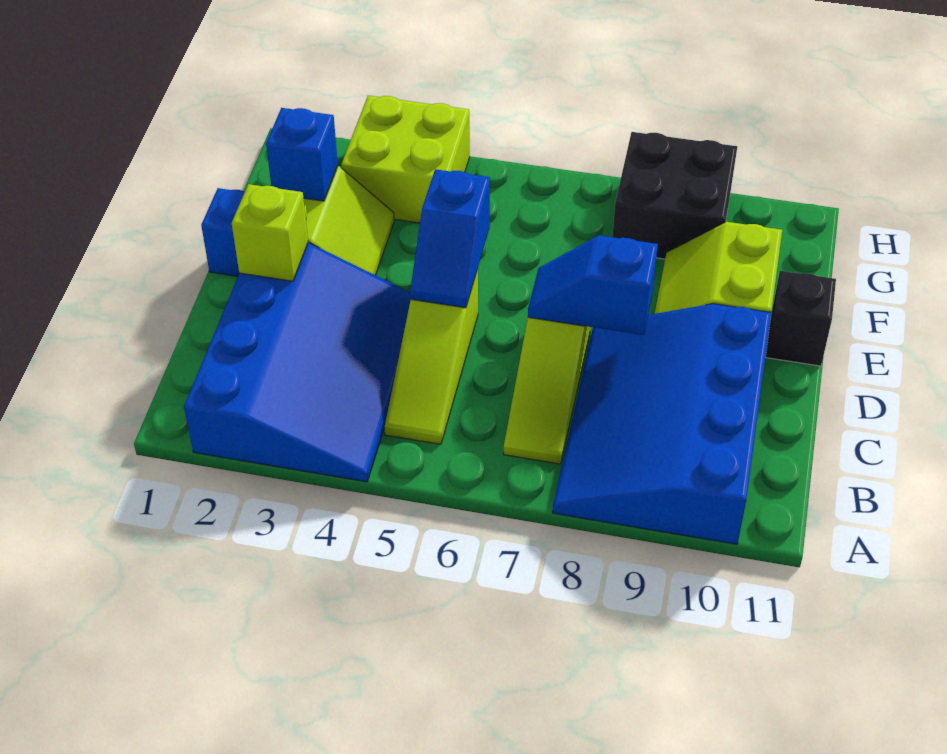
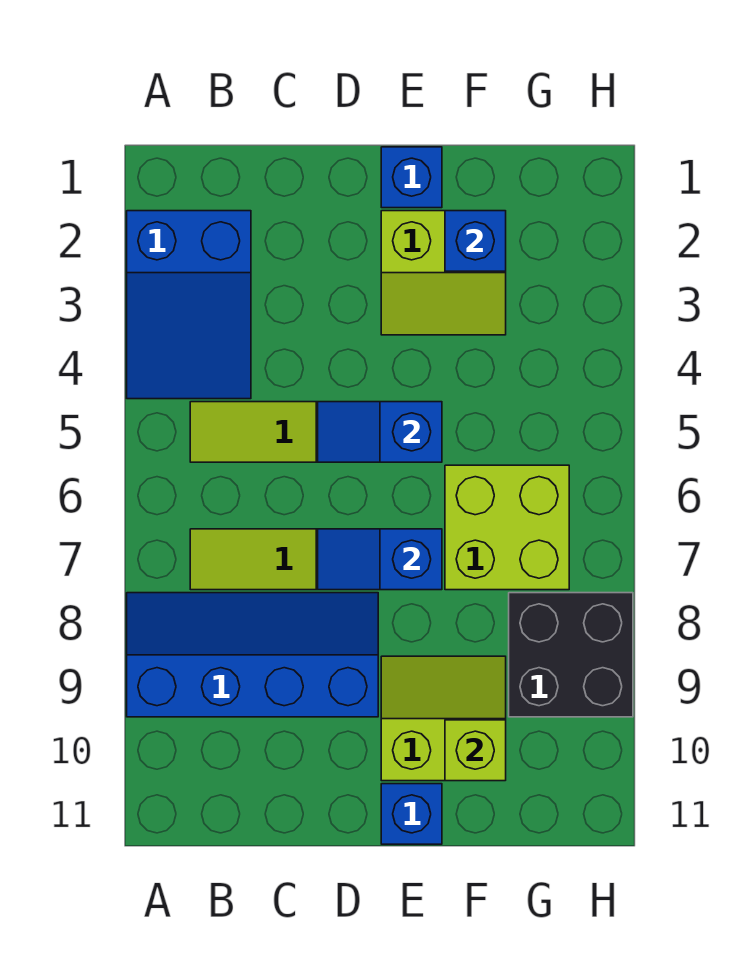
blue 3x4 slope [184,243,411,482] -> blue 2x3 slope [127,211,251,399]
blue 3x4 slope [553,304,771,544] -> blue 2x4 slope [127,593,378,717]
lime 1x1 brick [232,184,308,281] -> lime 1x1 brick moved to [445,720,506,781]
blue 1x2 slope [528,235,658,335] -> blue 1x2 slope turned to [318,529,442,590]
black 1x1 brick [766,271,836,366] -> blue 1x1 brick [381,784,442,844]
lime 2x2 brick [341,96,470,223] -> lime 2x2 brick moved to [445,465,569,590]

